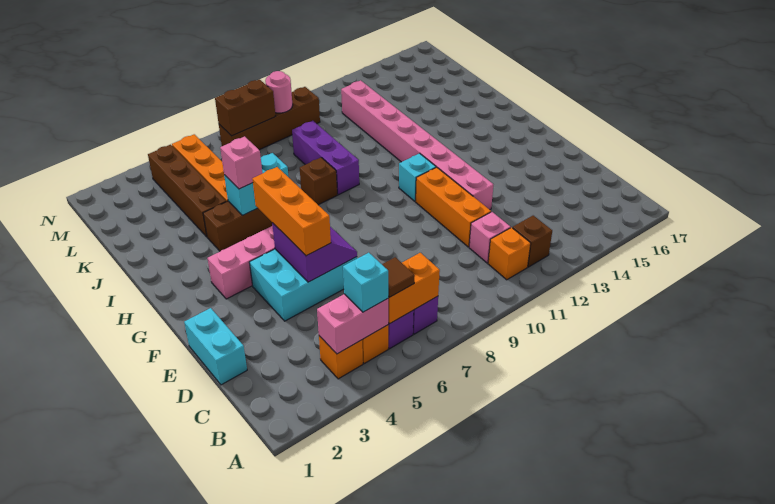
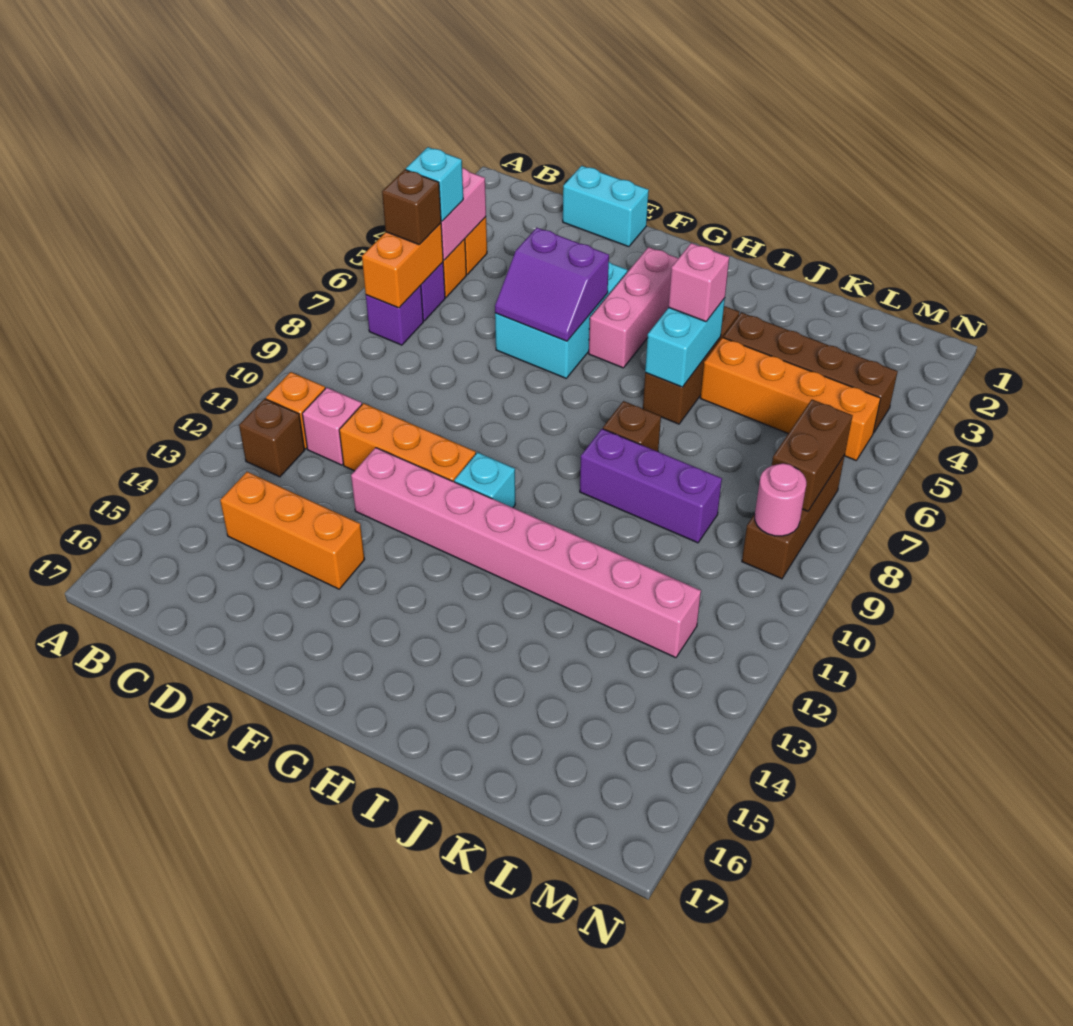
brown 1x1 tile [382,257,415,297] -> brown 1x1 brick [382,170,441,245]
orange 1x3 brick [252,167,331,256] -> orange 1x3 brick moved to [220,472,364,589]
brown 1x4 brick [219,87,320,150] -> brown 1x3 brick [742,455,845,579]

